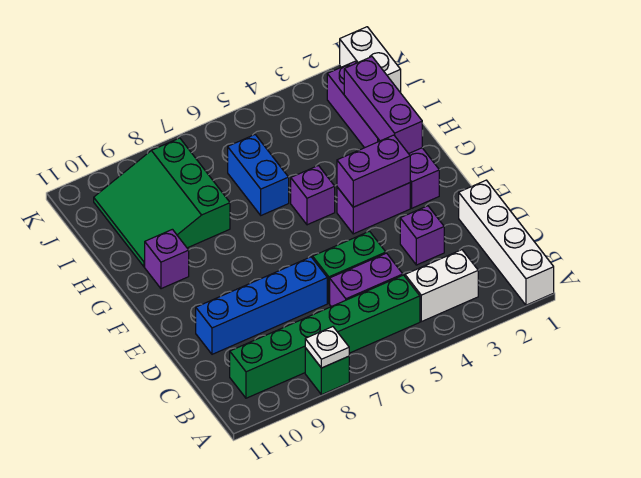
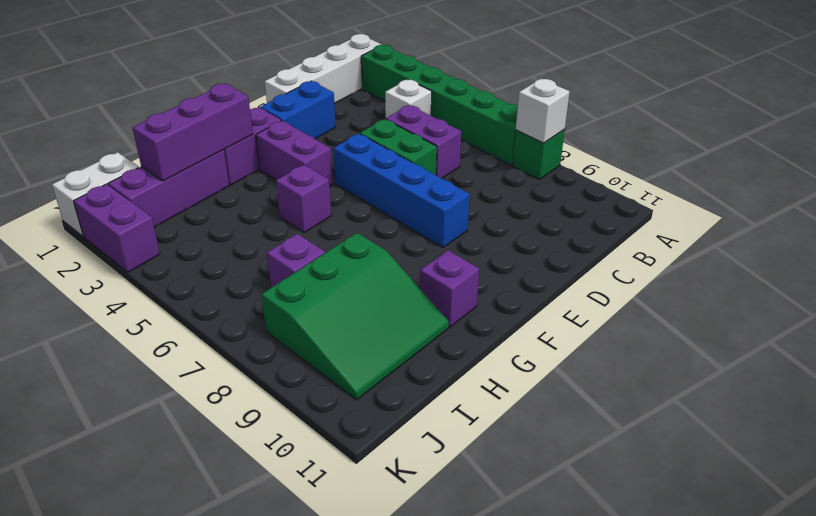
white 1x1 plate [305,327,349,368] -> white 1x1 brick [516,79,570,143]
white 1x2 brick [405,250,478,322] -> white 1x1 brick [385,80,432,118]
green 1x6 brick [230,275,420,398] -> green 1x6 brick moved to [361,45,518,165]
purple 1x1 brick [400,206,444,265] -> purple 1x1 brick moved to [267,234,325,288]
blue 1x4 brick [196,257,327,354] -> blue 1x4 brick moved to [333,134,469,248]
purple 1x2 brick [337,135,410,207] -> purple 1x2 brick moved to [74,184,160,272]
blue 1x2 brick [228,135,289,215] -> blue 1x2 brick moved to [260,81,336,139]

